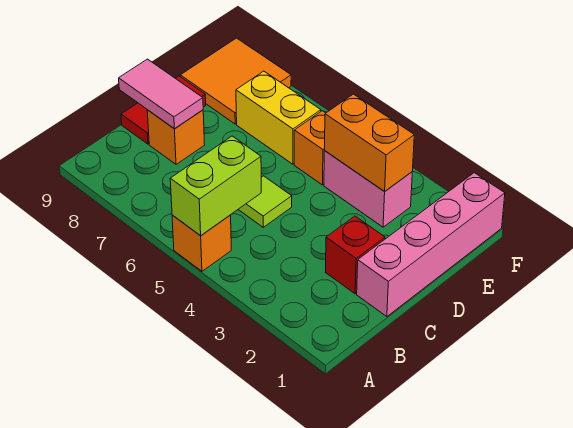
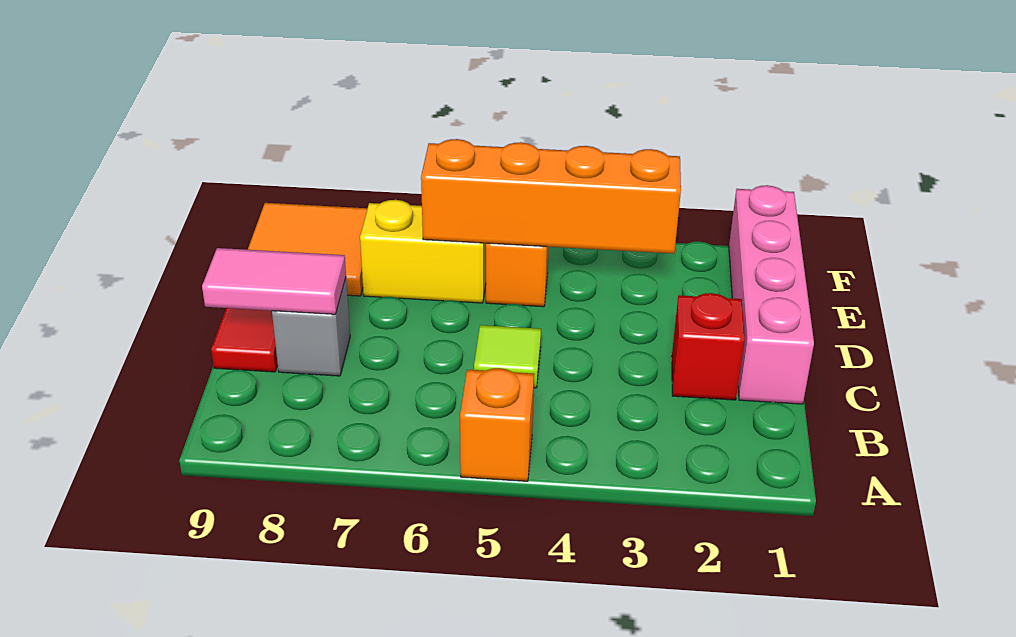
lime 1x2 brick [170,136,261,236] -> none
orange 1x1 brick [147,110,205,164] -> grey 1x1 brick [272,278,350,376]
pink 1x2 brick [324,151,412,227] -> none
orange 1x2 brick [325,94,414,191] -> orange 1x4 brick [421,139,681,254]

